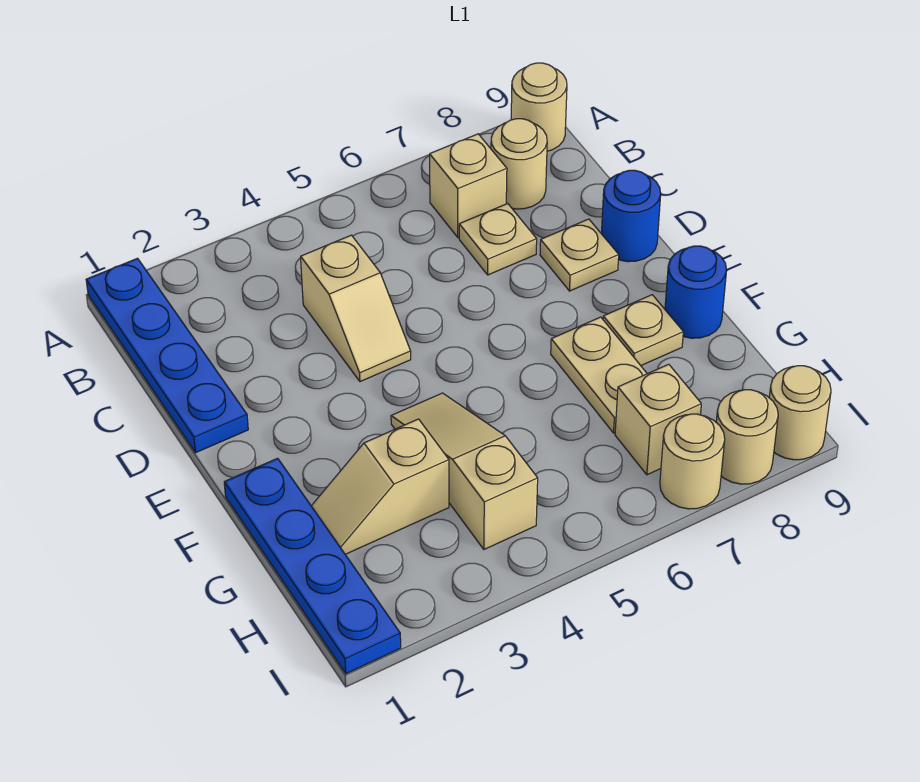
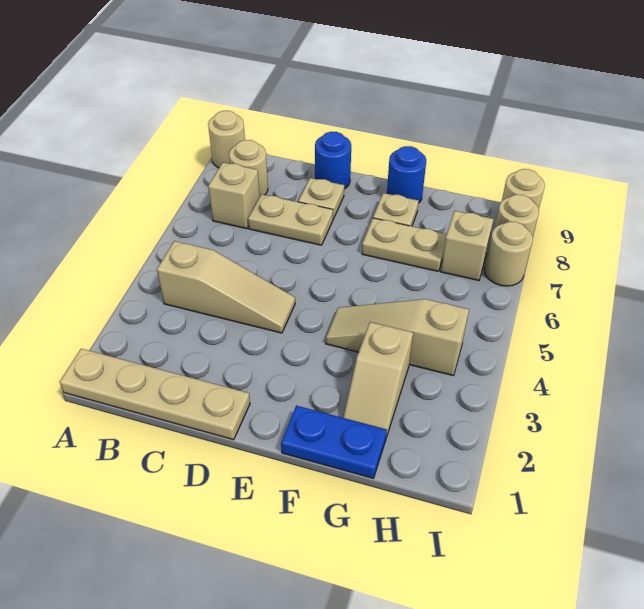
blue 1x4 plate [86,258,248,453] -> tan 1x4 plate [60,349,250,440]
tan 1x2 slope [301,235,411,382] -> tan 1x3 slope [157,241,295,333]
tan 1x1 plate [459,204,537,275] -> tan 1x2 plate [248,194,333,245]
blue 1x4 plate [224,458,401,674] -> blue 1x2 plate [281,406,387,478]

